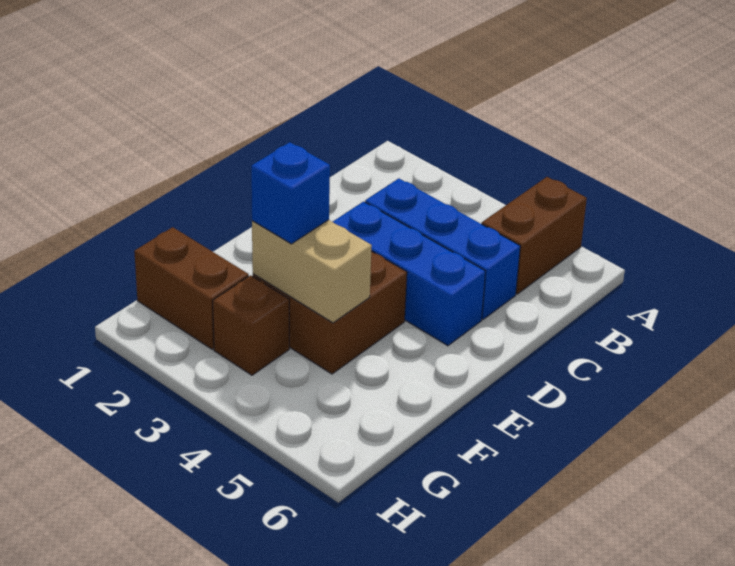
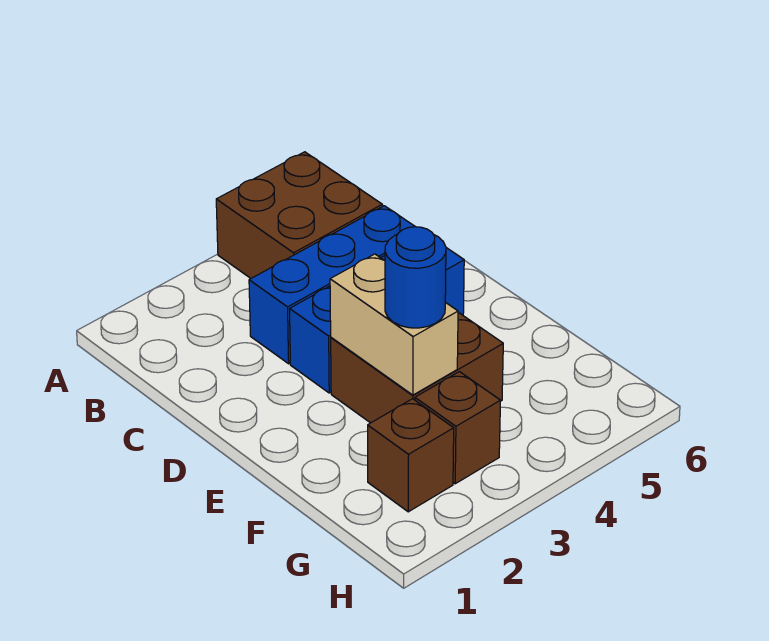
brown 1x2 brick [482,177,587,294] -> brown 2x2 brick [216,152,382,278]
tan 1x2 brick [252,220,372,323] -> tan 1x2 brick turned to [330,254,458,395]
blue 1x1 brick [251,142,330,244] -> blue 1x1 round brick [385,227,446,328]
brown 1x2 brick [134,227,249,349] -> brown 1x1 brick [368,399,454,512]

